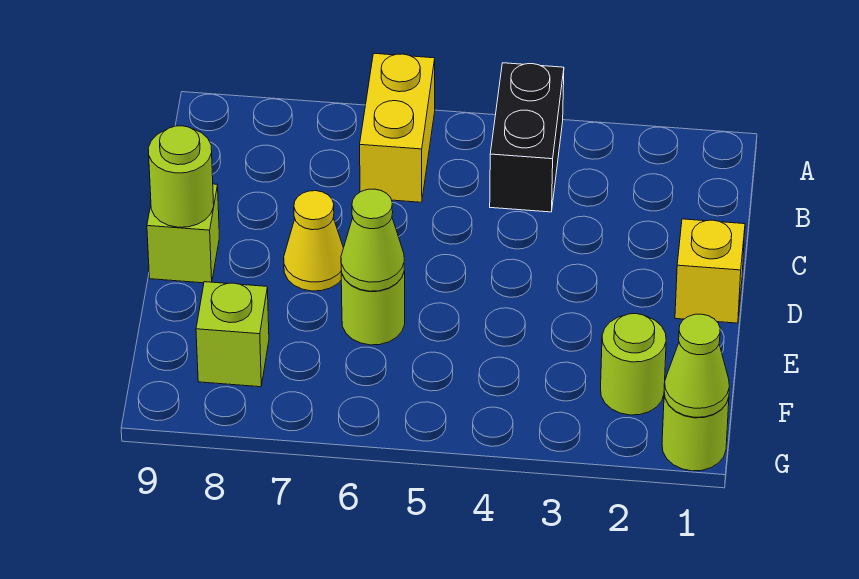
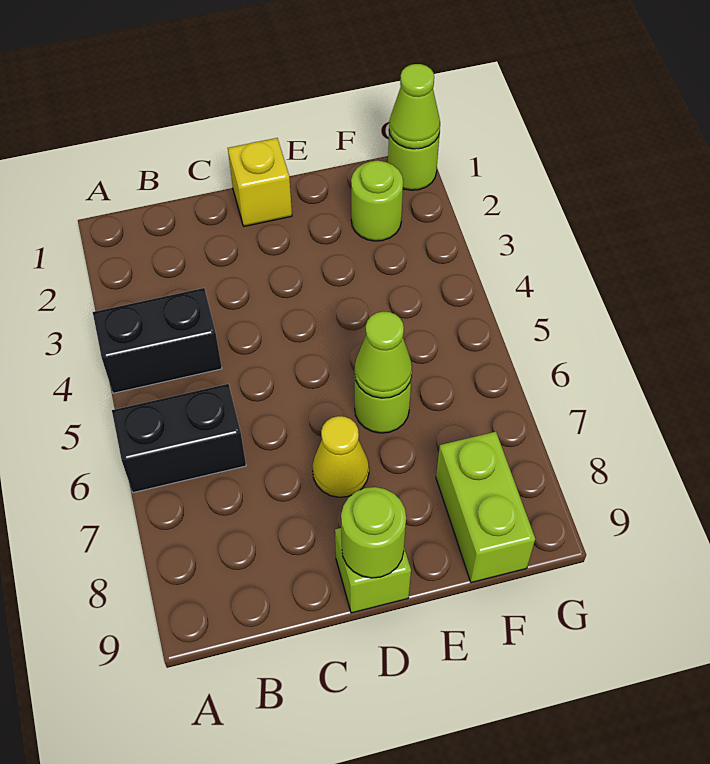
yellow 1x2 brick [360,53,435,202] -> black 1x2 brick [112,384,246,493]
lime 1x1 brick [196,282,269,387] -> lime 1x2 brick [436,432,535,583]

